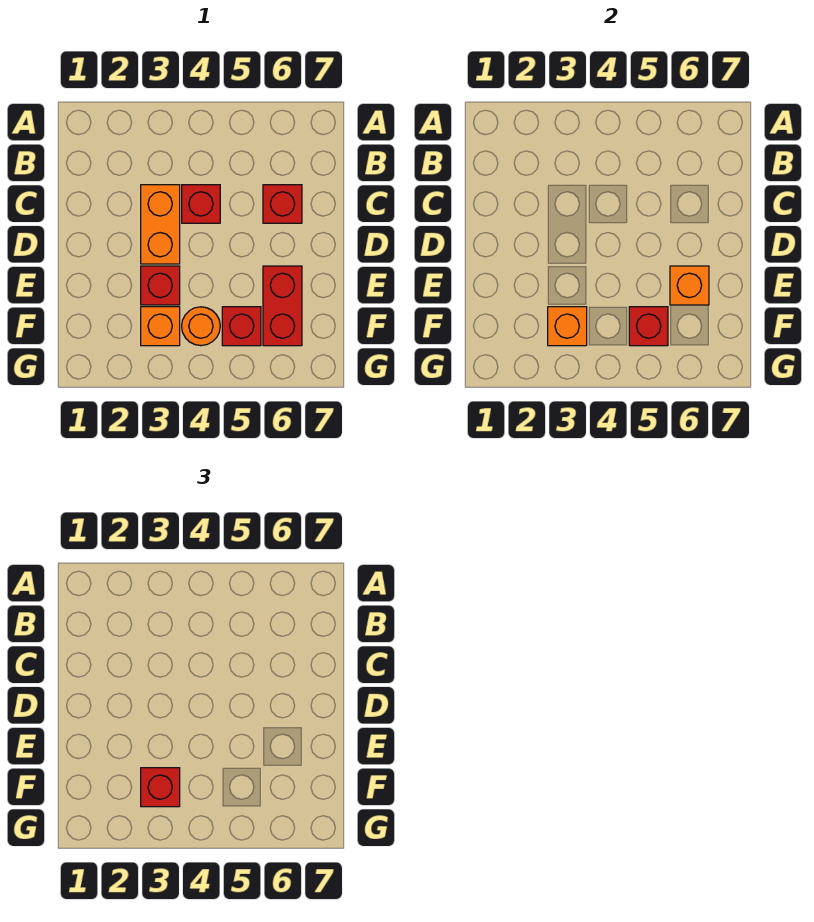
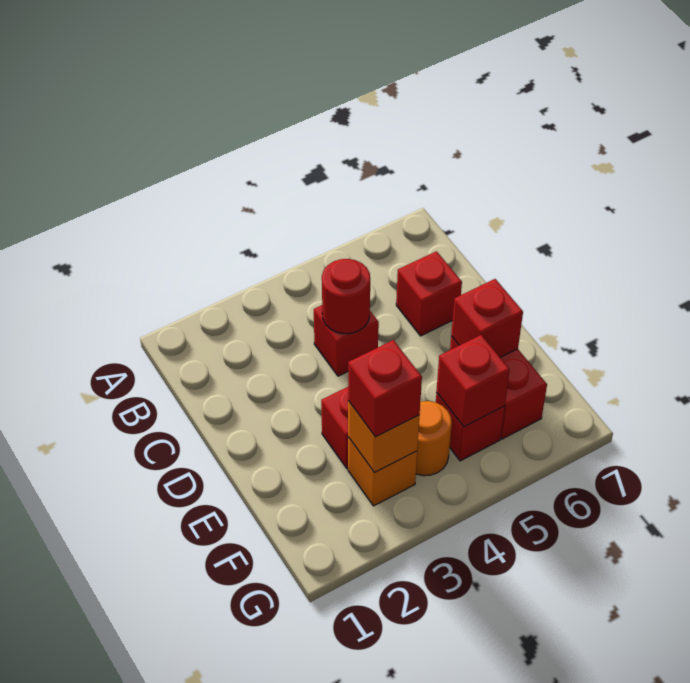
orange 1x2 brick [141,185,180,264] -> none
none -> red 1x1 round brick [322,259,370,334]
orange 1x1 brick [670,266,709,305] -> red 1x1 brick [451,279,523,357]

